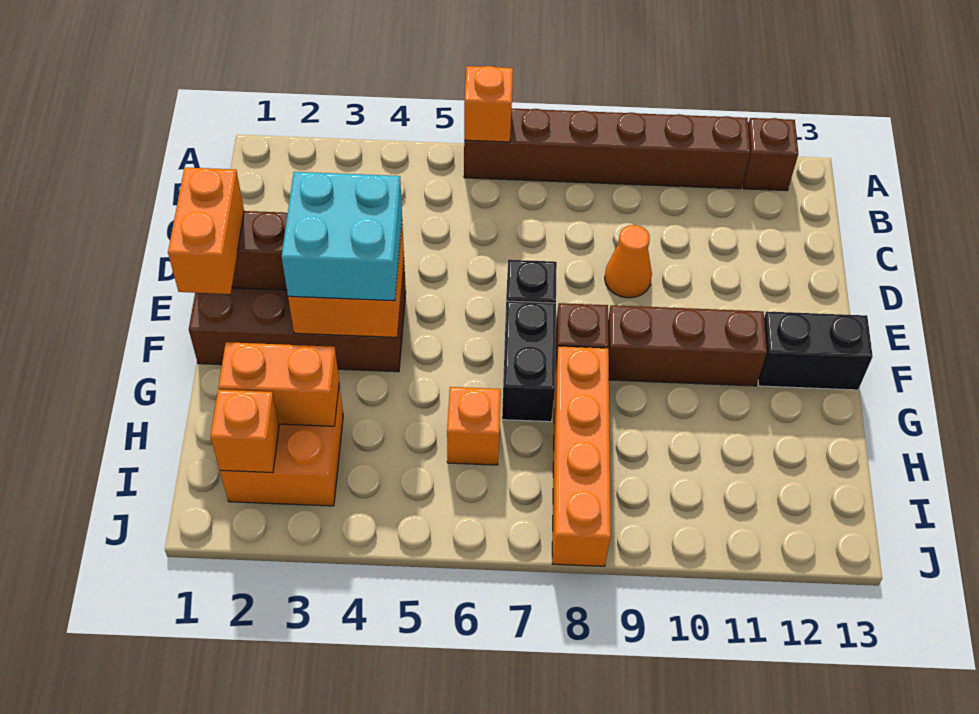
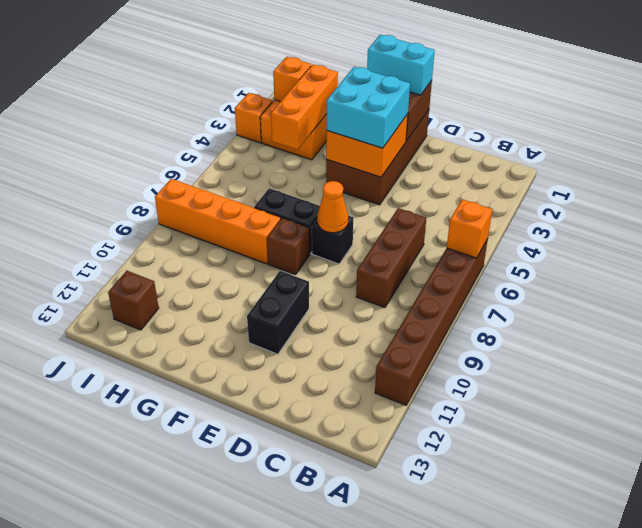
brown 1x1 brick [743,118,798,191] -> brown 1x1 brick moved to [108,271,159,330]
orange 1x1 cone [605,225,652,298] -> orange 1x1 cone moved to [317,181,348,233]
orange 1x2 brick [168,167,244,294] -> cyan 1x2 brick [367,35,435,95]
brown 1x3 brick [608,305,767,386] -> brown 1x3 brick moved to [356,208,426,308]
black 1x2 brick [758,311,873,390] -> black 1x2 brick moved to [247,271,309,354]
orange 1x2 brick [218,342,339,426] -> orange 1x3 brick [271,64,338,150]
orange 1x1 brick [447,387,501,465] -> orange 1x1 brick moved to [235,93,273,143]

